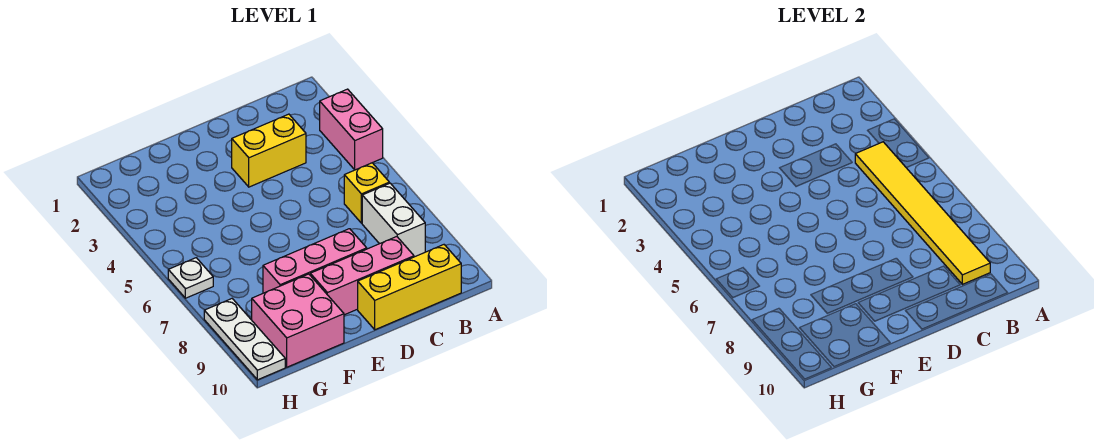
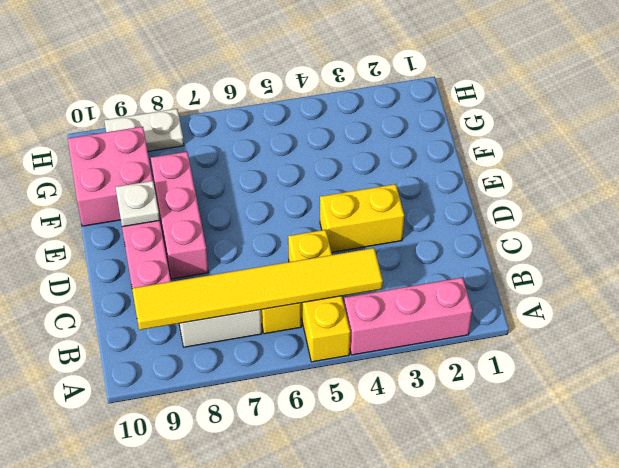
pink 1x2 brick [320,89,383,170] -> pink 1x3 brick [344,278,472,355]
yellow 1x3 brick [358,245,461,330] -> yellow 1x3 brick moved to [288,230,350,362]
yellow 1x2 brick [232,114,306,187] -> yellow 1x2 brick turned to [320,184,404,252]
white 1x1 plate [168,258,213,298] -> white 1x1 plate moved to [116,181,160,227]
white 1x3 plate [204,299,285,380] -> white 1x2 plate [104,109,184,151]

